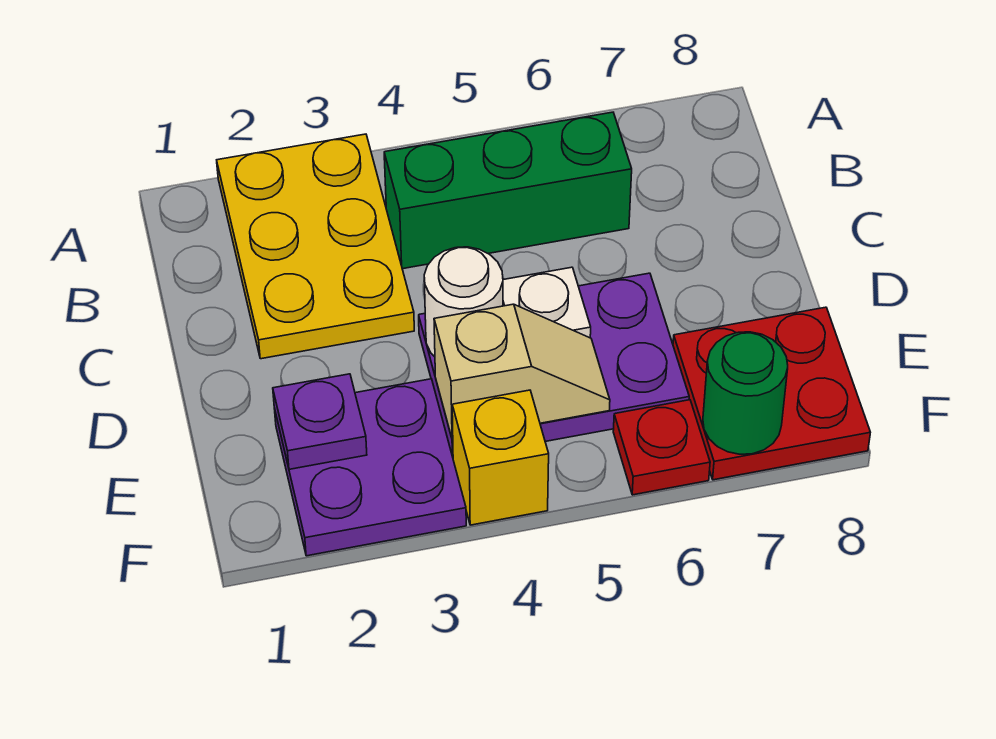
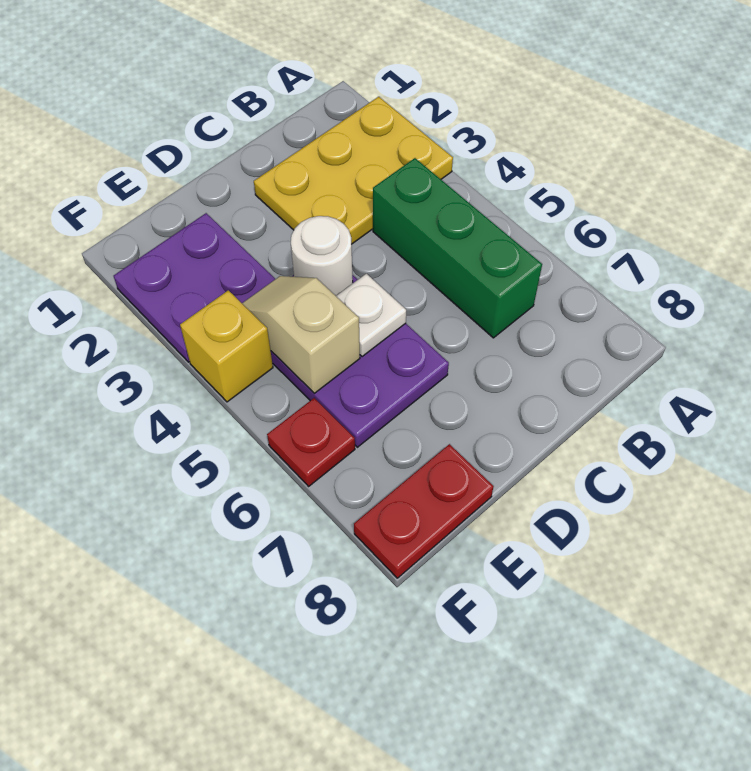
purple 1x1 plate [273,374,367,469] -> none
tan 1x2 slope [434,304,610,439] -> tan 1x2 slope turned to [242,276,360,393]
red 2x2 plate [673,307,870,480] -> red 1x2 plate [354,444,494,578]
green 1x1 round brick [703,332,788,454] -> none

